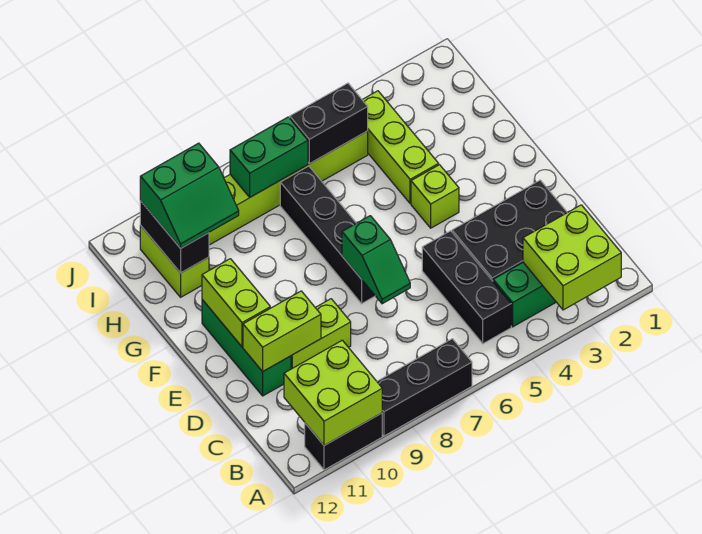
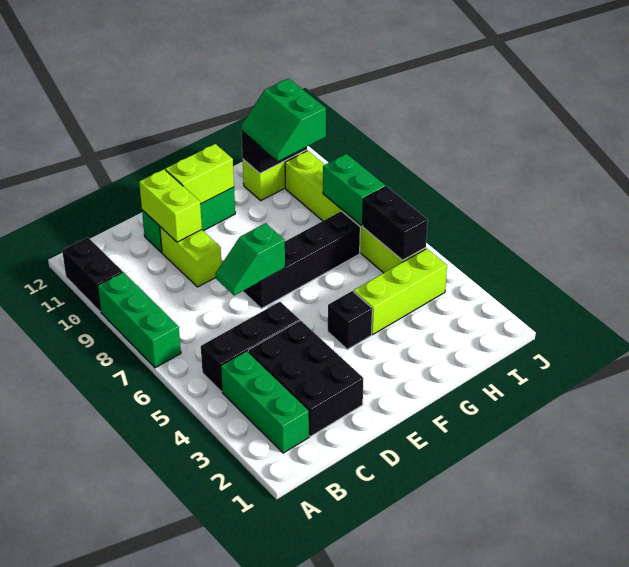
lime 2x2 brick [523,205,621,310] -> none
black 1x3 brick [377,339,472,436] -> green 1x3 brick [97,272,181,368]
lime 2x2 brick [284,340,382,445] -> none
lime 1x1 brick [411,165,459,228] -> black 1x1 brick [328,291,372,349]

